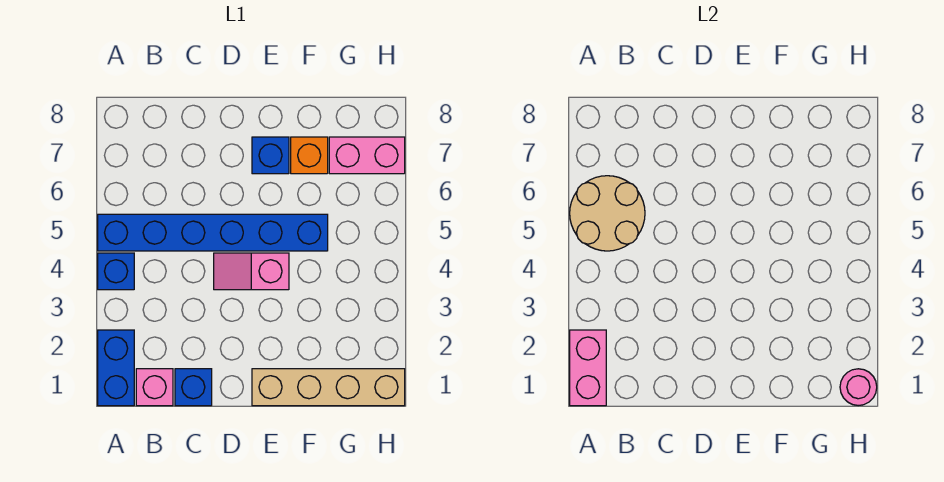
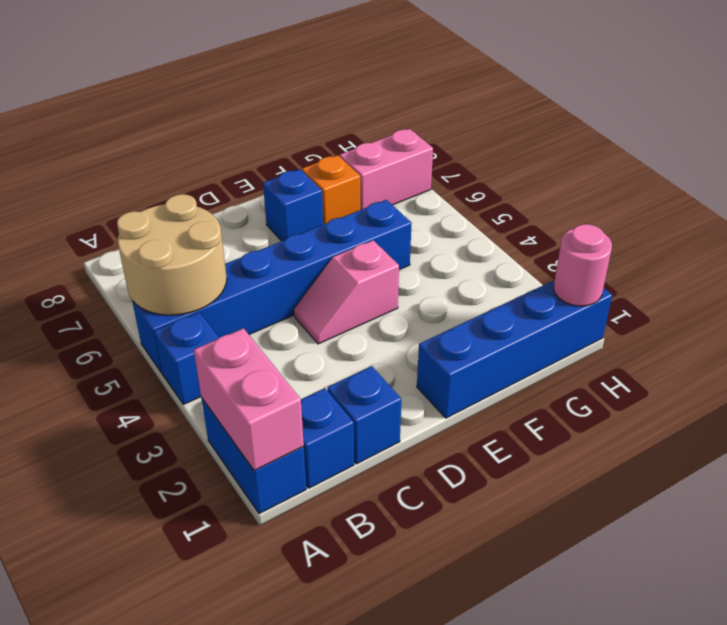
pink 1x1 brick [136,369,173,406] -> blue 1x1 brick [301,388,354,488]
tan 1x4 brick [252,369,405,406] -> blue 1x4 brick [417,280,612,418]

